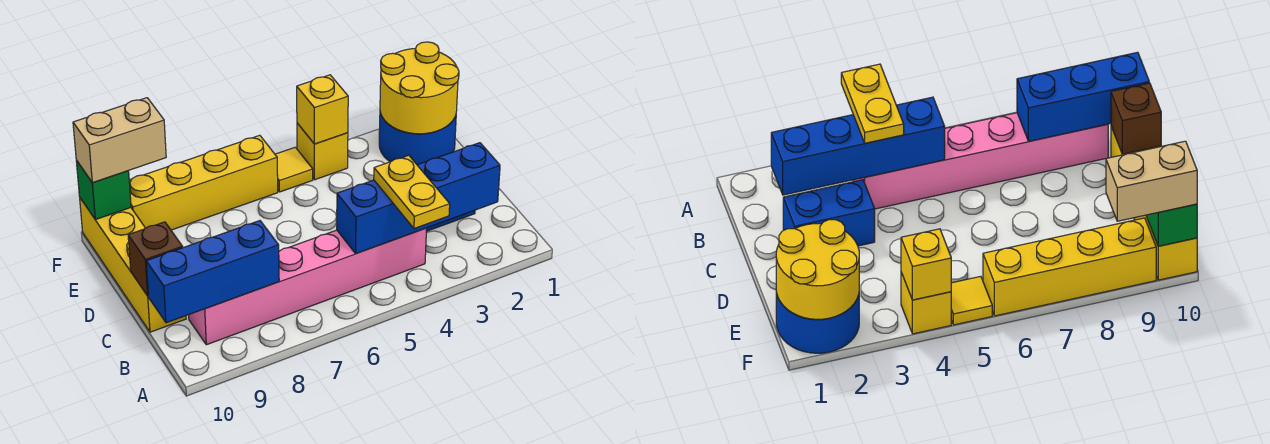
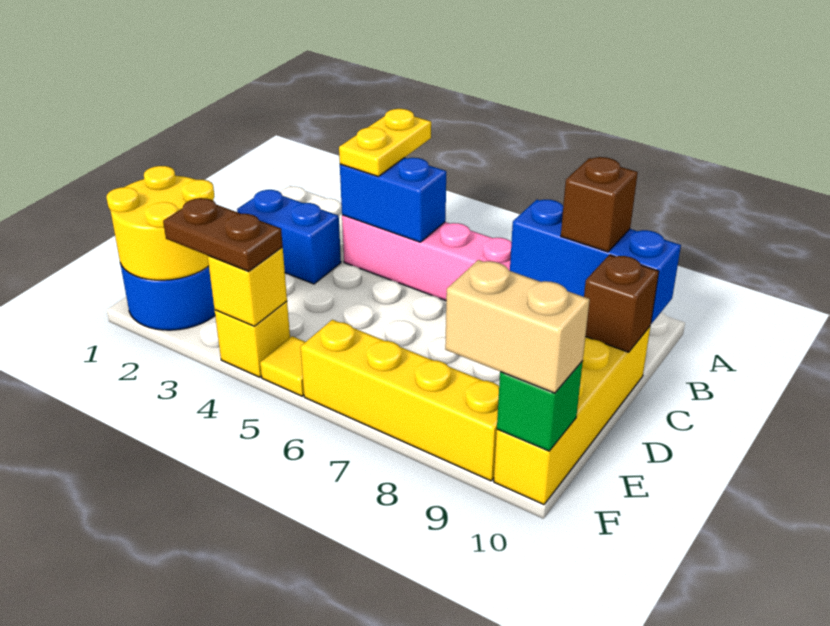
blue 1x4 brick [337,143,500,254] -> blue 1x2 brick [340,158,446,242]
none -> brown 1x1 brick [561,157,638,252]
none -> brown 1x2 plate [163,198,283,271]

